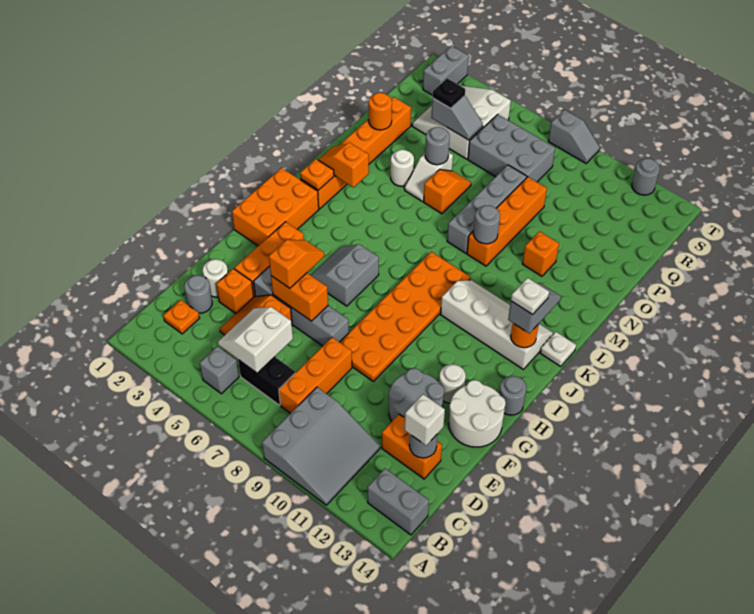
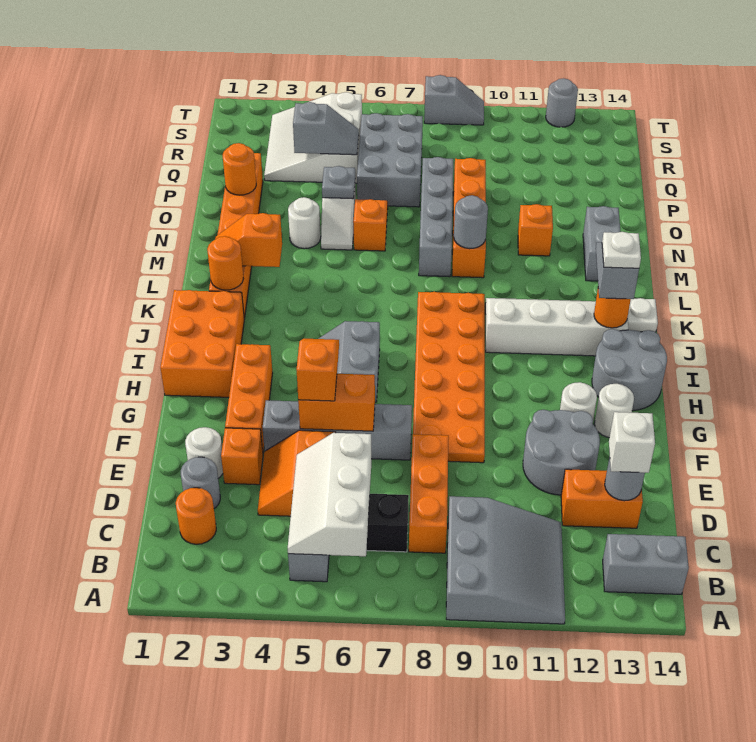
orange 1x1 plate [163,300,199,334] -> orange 1x1 round brick [176,488,216,544]
white 2x2 slope [218,307,293,373] -> white 2x3 slope [288,433,371,556]
white 2x2 round brick [449,380,506,447] -> white 1x1 round brick [594,384,634,438]
grey 1x1 round brick [499,376,527,415] -> grey 2x2 round brick [592,329,667,411]
orange 1x1 plate [300,159,334,190] -> orange 1x1 round brick [207,236,244,290]
grey 1x1 round brick [425,127,450,165] -> grey 1x1 plate [322,166,355,199]
black 1x1 plate [432,78,465,108] -> none
grey 2x3 brick [468,114,555,182] -> grey 2x3 brick turned to [357,113,423,207]
grey 1x2 brick [423,46,469,95] -> grey 1x2 brick moved to [583,206,621,281]

